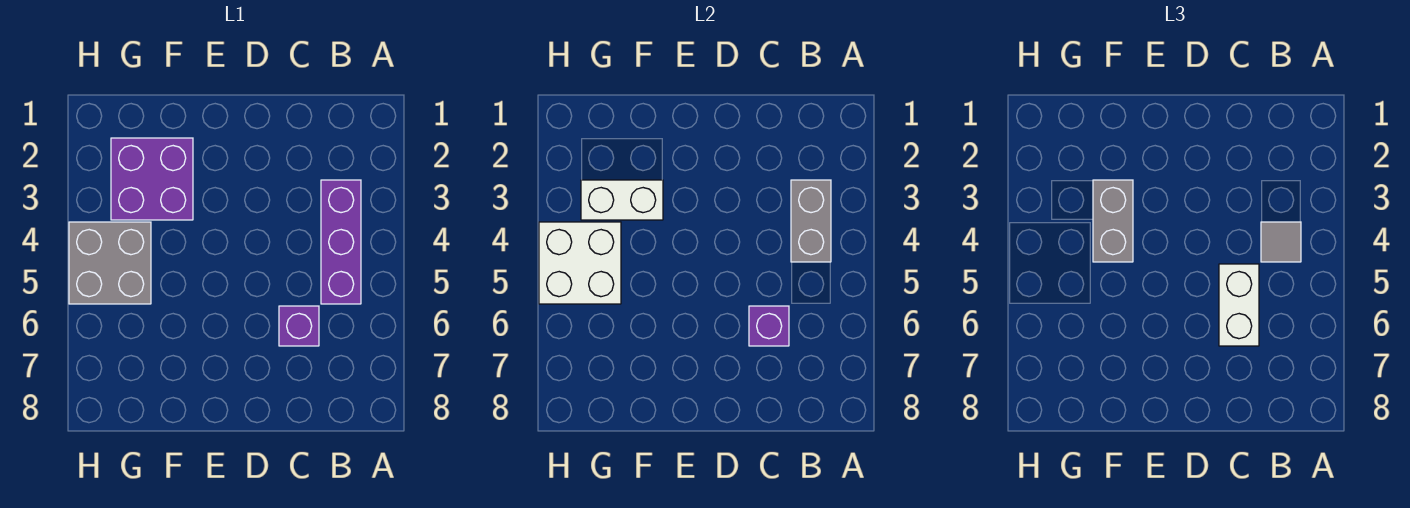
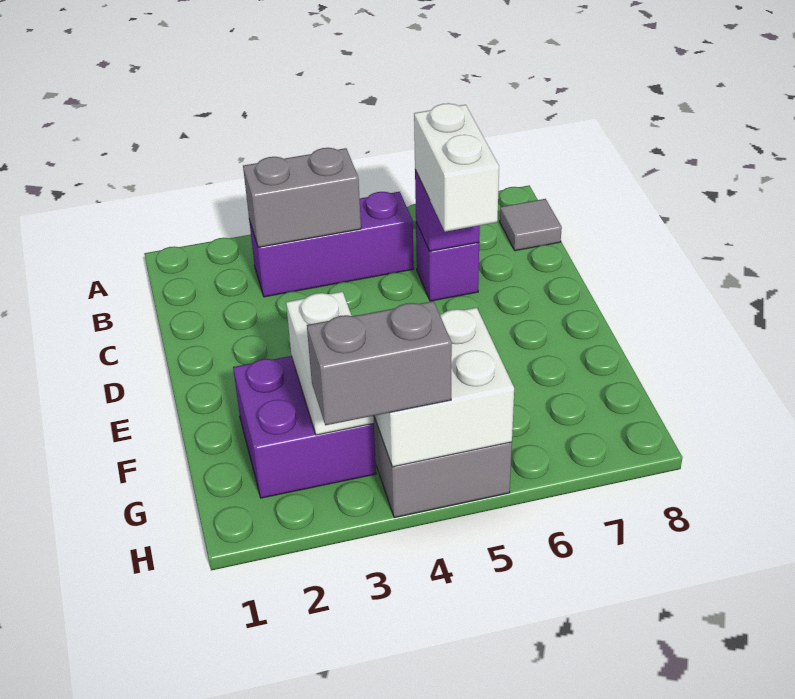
grey 1x1 tile [1261,222,1301,262] -> grey 1x1 tile moved to [500,199,562,251]
white 1x2 brick [1219,264,1259,346] -> white 1x2 brick turned to [414,103,499,232]
grey 1x2 brick [1093,180,1133,262] -> grey 1x2 brick moved to [307,301,452,425]

